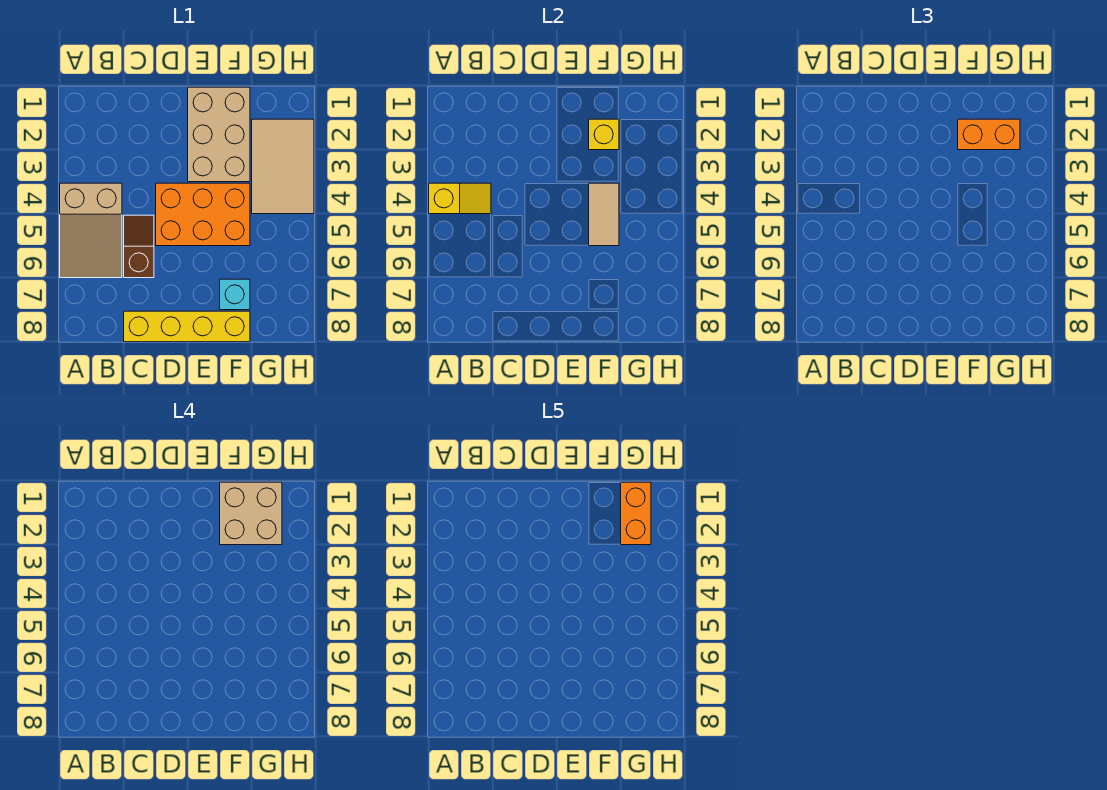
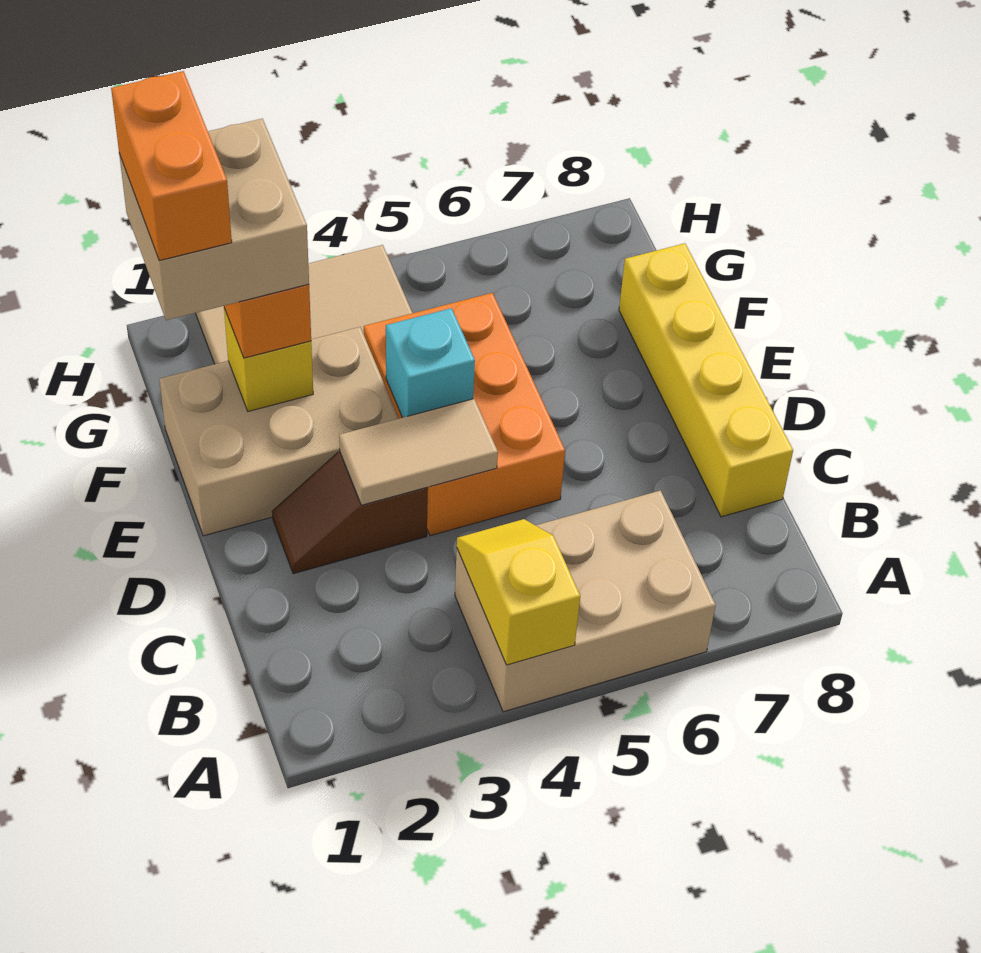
tan 2x3 slope [60,183,122,278] -> tan 2x3 brick [455,490,716,712]
brown 1x2 slope [124,215,154,278] -> brown 1x2 slope moved to [272,452,428,574]
tan 1x2 tile [589,183,619,246] -> tan 1x2 tile moved to [339,399,498,505]
cyan 1x1 brick [220,279,250,310] -> cyan 1x1 brick moved to [386,308,475,418]
orange 1x2 brick [621,482,651,545] -> orange 1x2 brick turned to [111,71,232,261]

